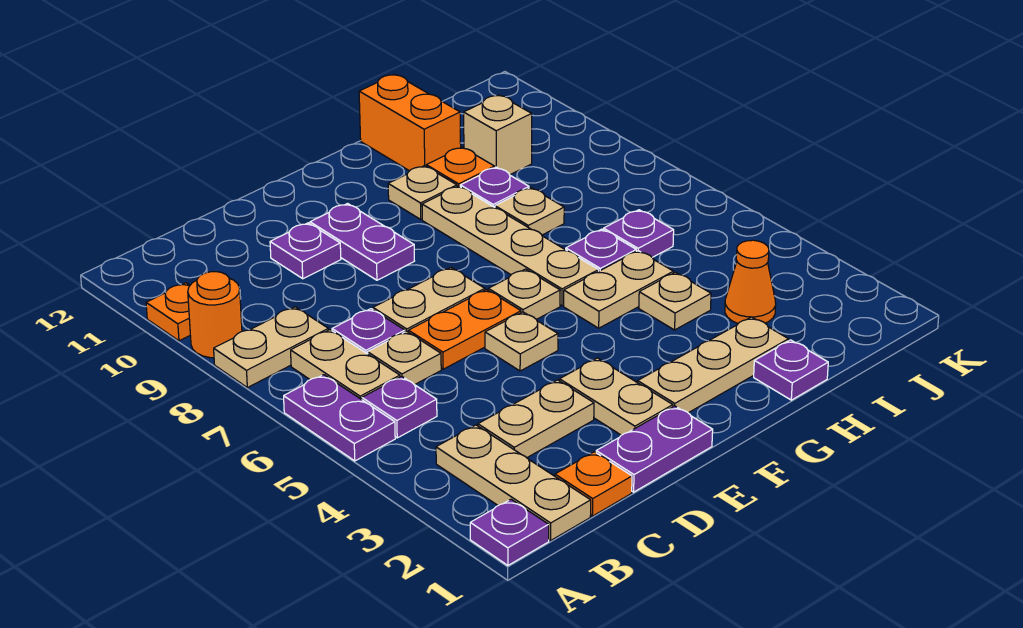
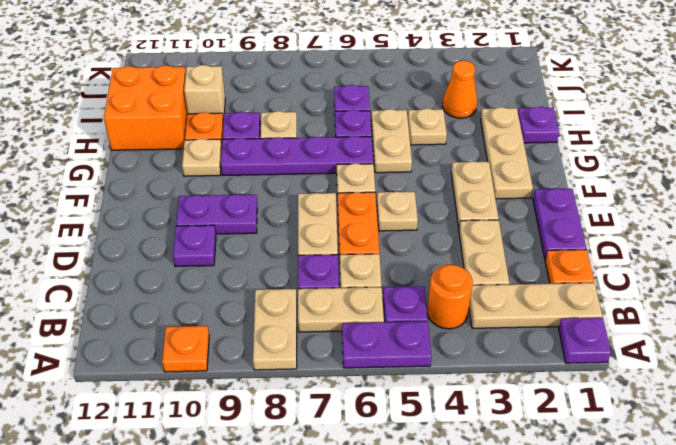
orange 1x1 round brick [188,272,242,358] -> orange 1x1 round brick moved to [427,265,473,329]
tan 1x2 plate [560,358,673,435] -> tan 1x2 plate turned to [451,161,499,227]
tan 1x4 plate [422,186,599,306] -> purple 1x4 plate [221,136,373,176]
orange 1x2 brick [359,75,461,171] -> orange 2x2 brick [104,65,188,150]

